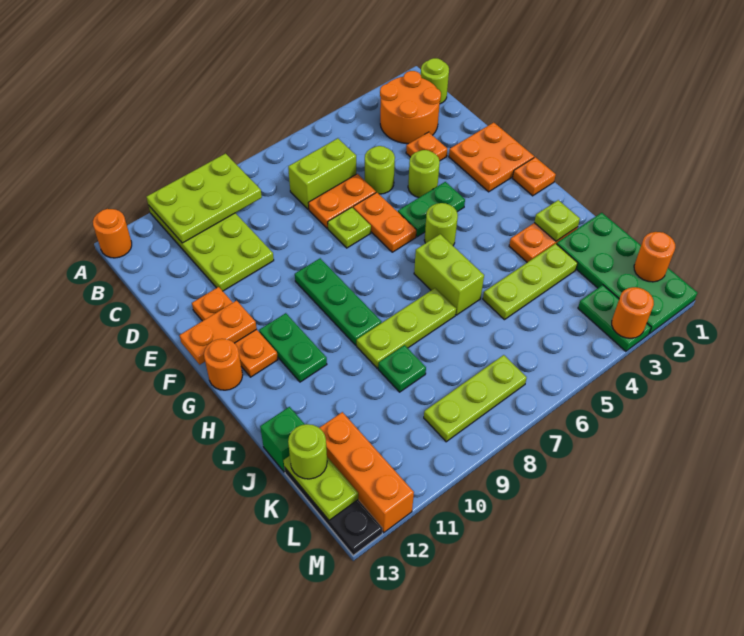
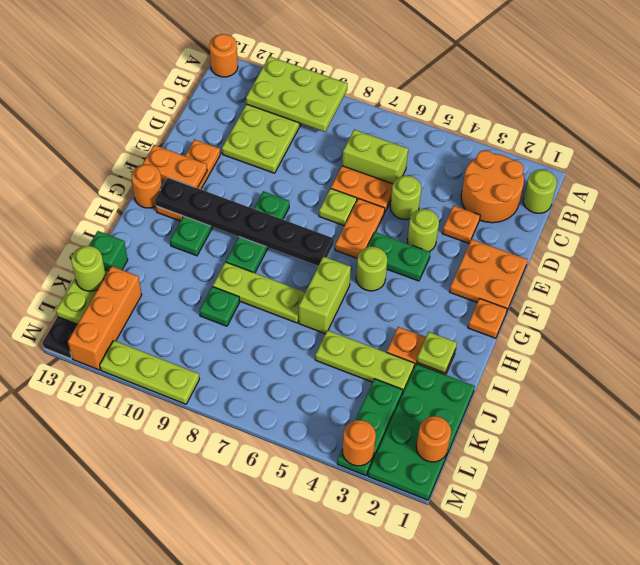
none -> black 1x6 plate [155,178,334,266]
green 1x2 plate [578,285,651,351] -> green 1x3 plate [337,379,403,476]
lime 1x3 plate [424,355,527,442] -> lime 1x3 plate moved to [100,340,199,404]

